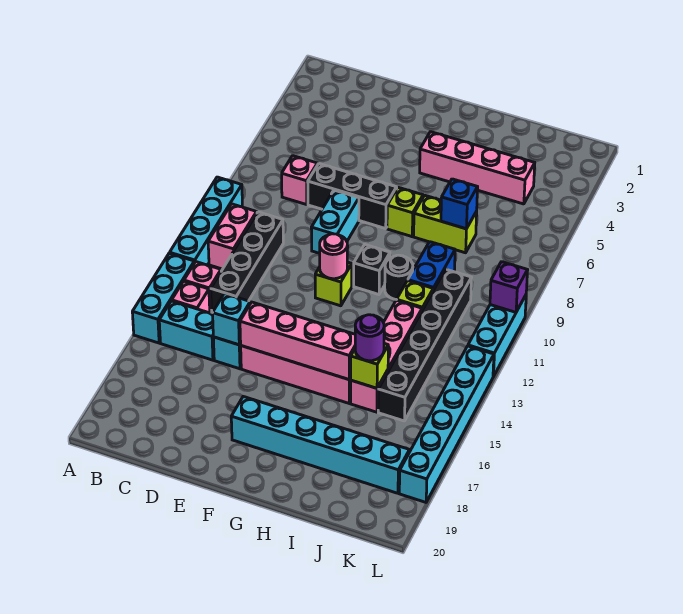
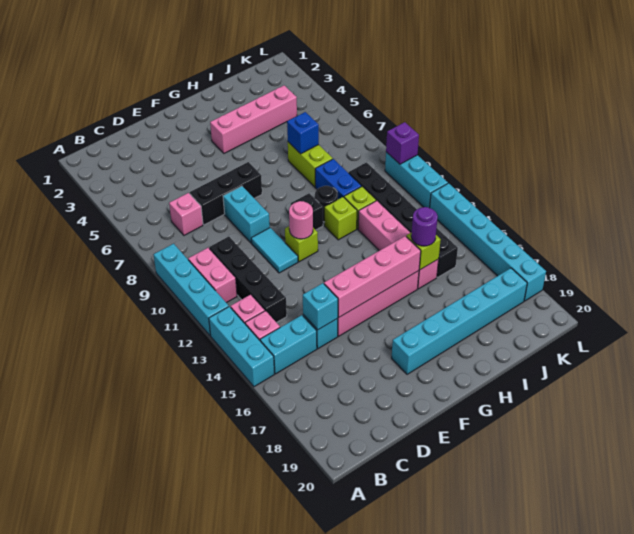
none -> cyan 1x2 tile [251,228,298,273]
lime 1x1 brick [387,187,423,237] -> lime 1x1 brick moved to [325,197,357,240]
lime 1x2 brick [414,195,477,253] -> lime 1x2 brick turned to [288,142,333,187]

